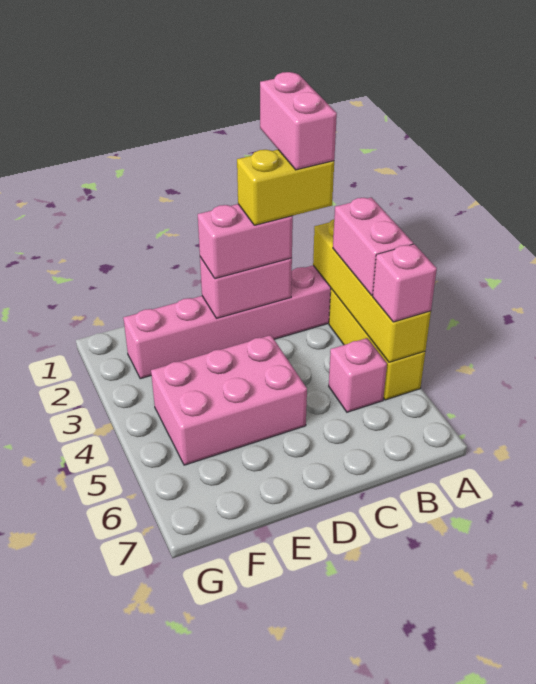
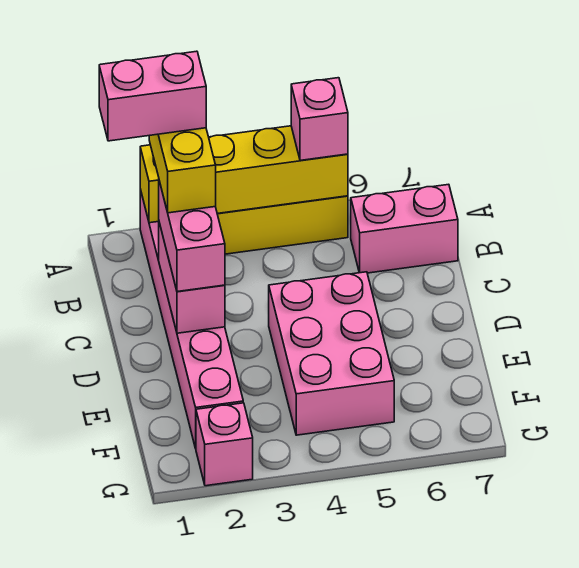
pink 1x2 brick [333,197,413,296] -> pink 1x2 brick moved to [351,184,458,273]
pink 1x1 brick [329,338,387,412] -> pink 1x1 brick moved to [196,403,253,486]

